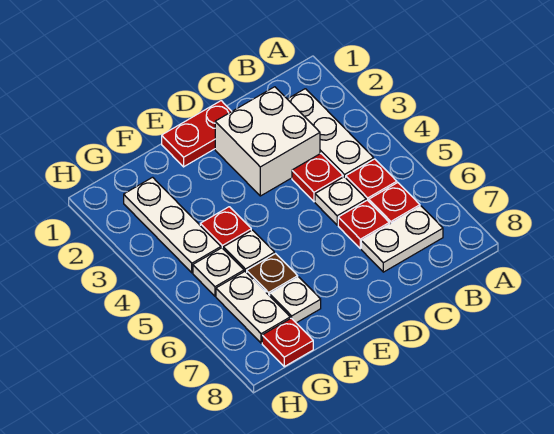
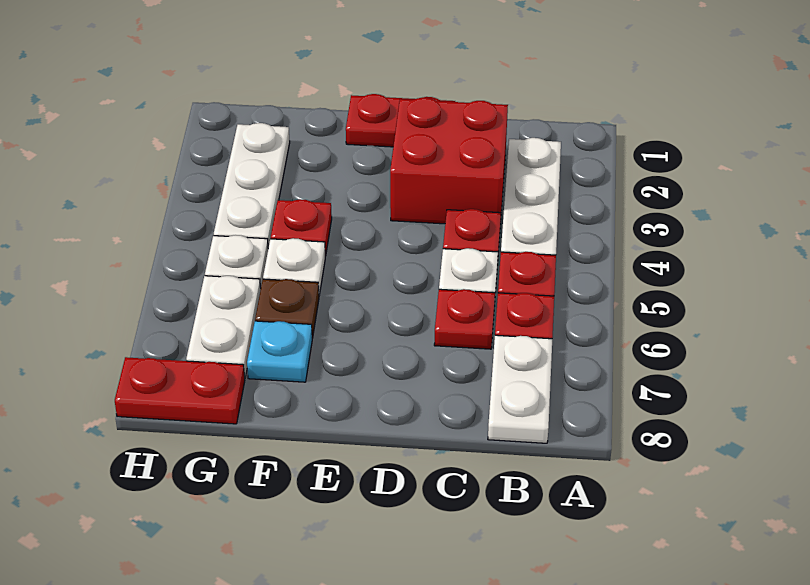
white 1x2 plate [361,206,443,272] -> white 1x2 plate turned to [488,335,552,443]
white 2x2 brick [215,87,320,196] -> red 2x2 brick [390,98,508,224]
white 1x1 plate [270,277,321,323] -> cyan 1x1 plate [247,321,312,382]
red 1x1 plate [262,318,313,367] -> red 1x2 plate [115,357,245,424]

